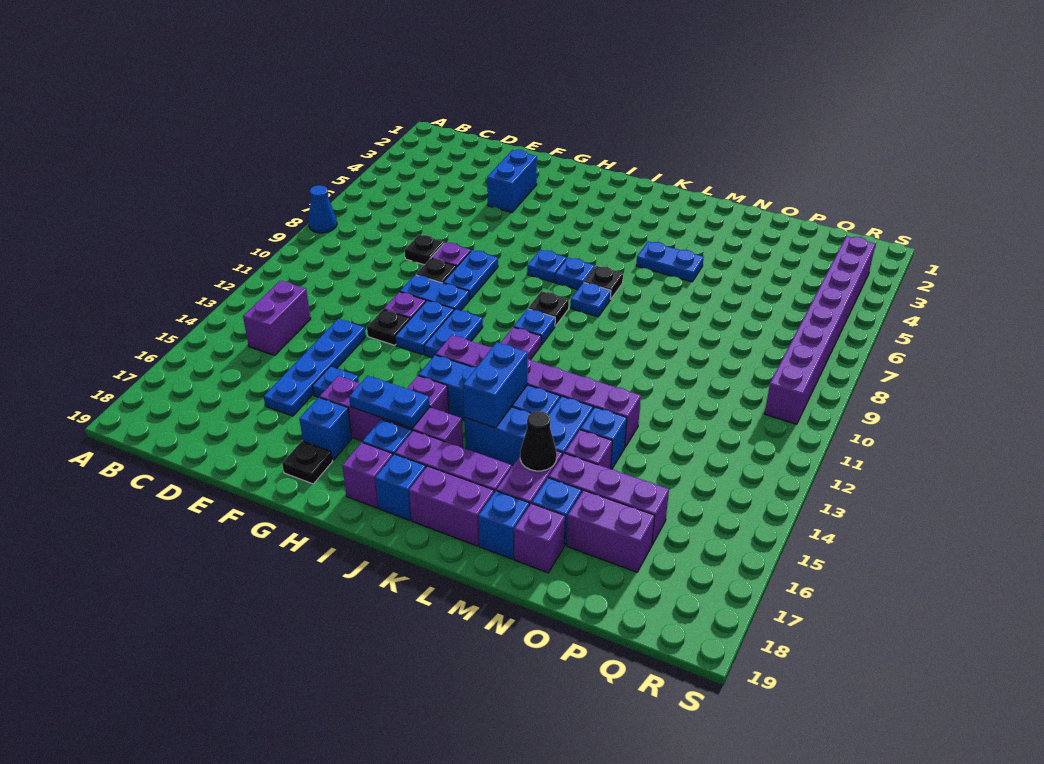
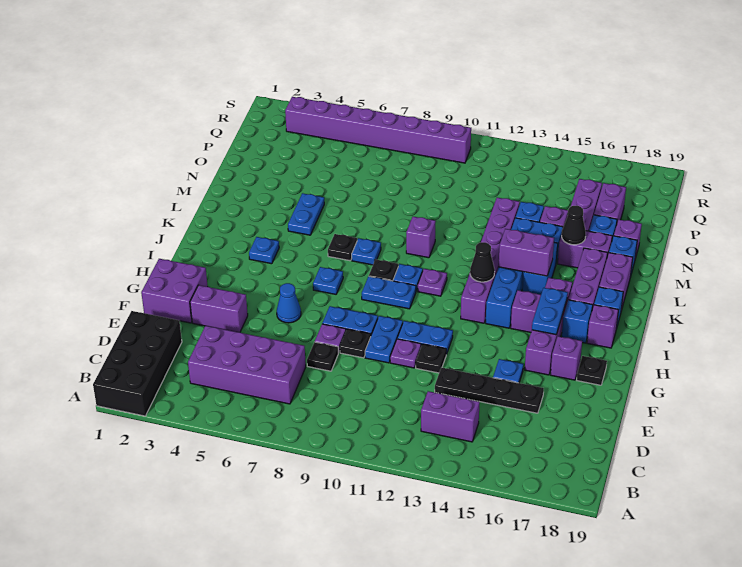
none -> black 2x4 brick [93,311,182,416]
blue 1x1 cone [308,185,337,233] -> blue 1x1 cone moved to [277,283,301,323]
none -> purple 2x4 brick [188,326,306,404]
blue 1x4 plate [264,319,366,416] -> black 1x4 plate [435,367,544,413]
none -> purple 2x2 brick [141,259,208,323]
blue 1x2 brick [487,150,537,212] -> purple 1x2 brick [190,285,248,332]
blue 1x1 brick [299,397,352,460] -> purple 1x1 brick [551,336,582,380]
blue 1x2 plate [424,309,483,358] -> blue 1x2 plate moved to [362,276,416,309]
blue 1x1 plate [555,258,595,289] -> blue 1x1 plate moved to [249,237,279,264]
none -> black 1x1 cone [470,242,495,282]
blue 1x2 brick [463,342,528,428] -> purple 1x2 brick [498,229,554,276]
none -> purple 1x1 brick [406,217,436,258]

